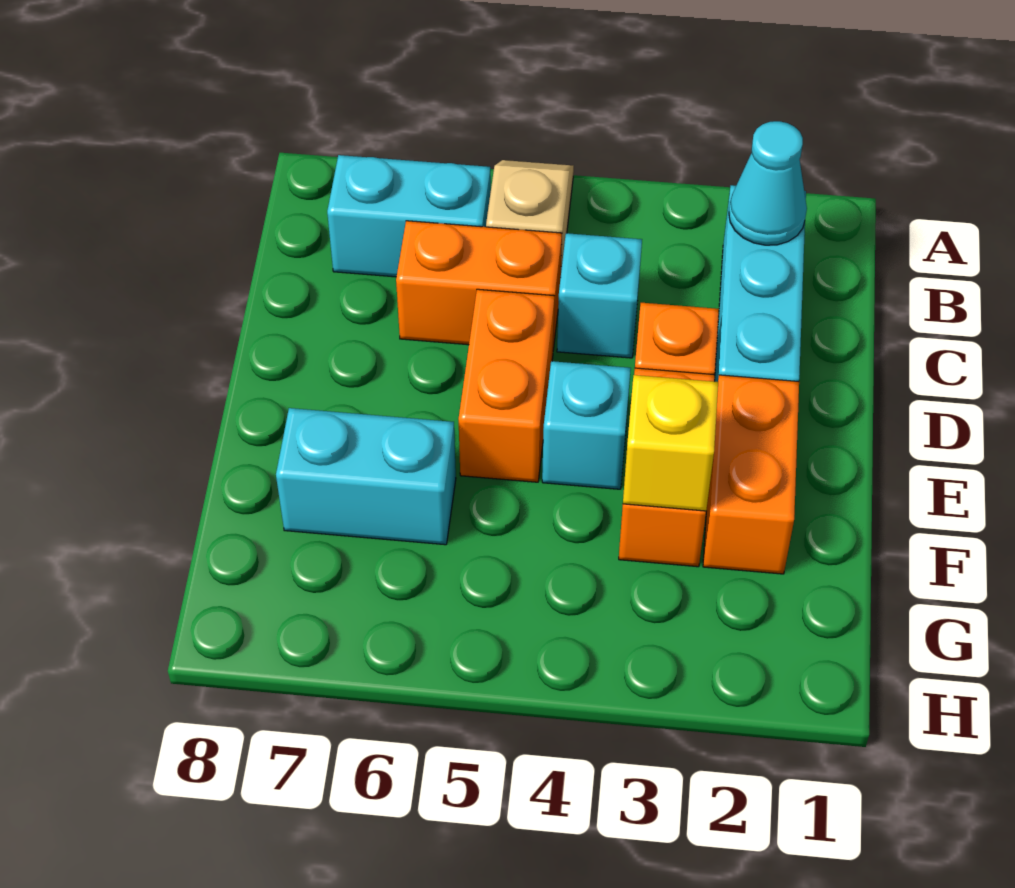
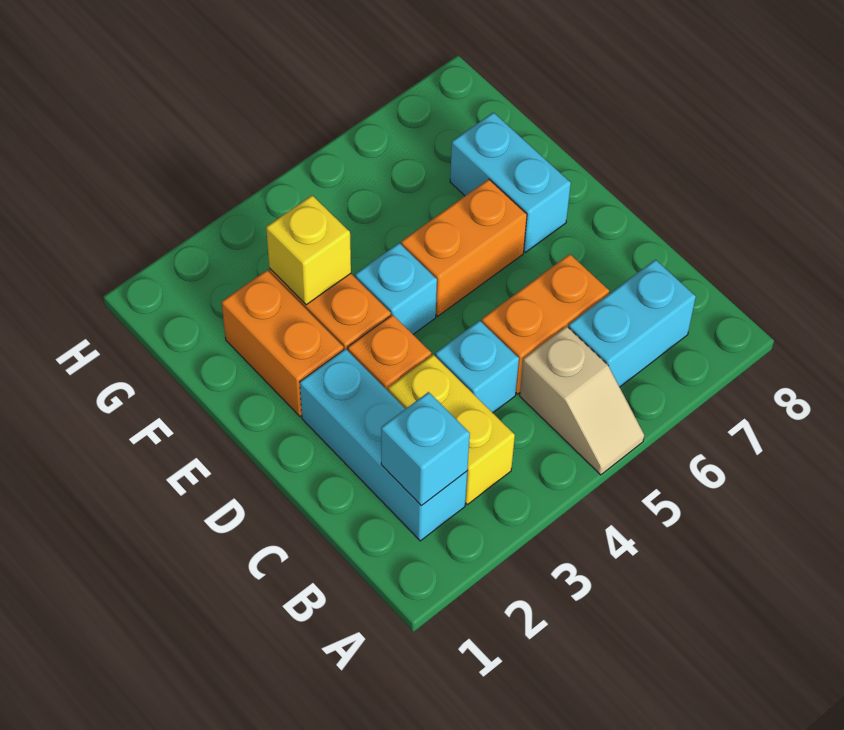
cyan 1x1 cone [729,121,807,245] -> cyan 1x1 brick [381,392,470,505]
none -> yellow 1x2 brick [388,355,515,504]
orange 1x2 brick [459,289,555,482] -> orange 1x2 brick turned to [401,179,527,316]
cyan 1x2 brick [276,408,456,545] -> cyan 1x2 brick turned to [450,112,571,252]

